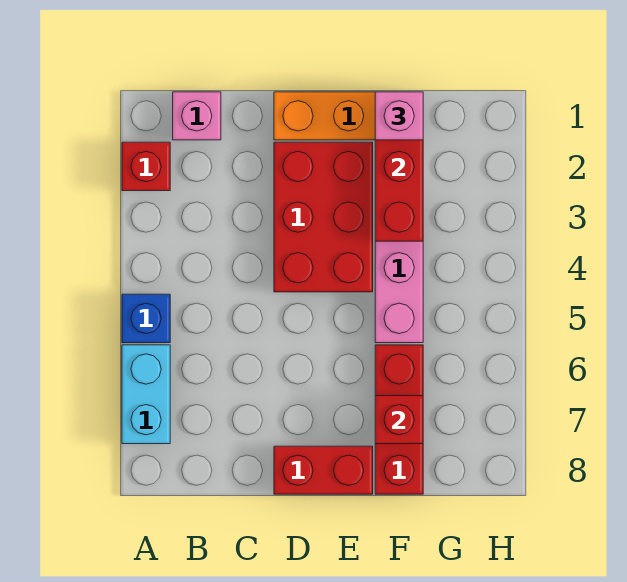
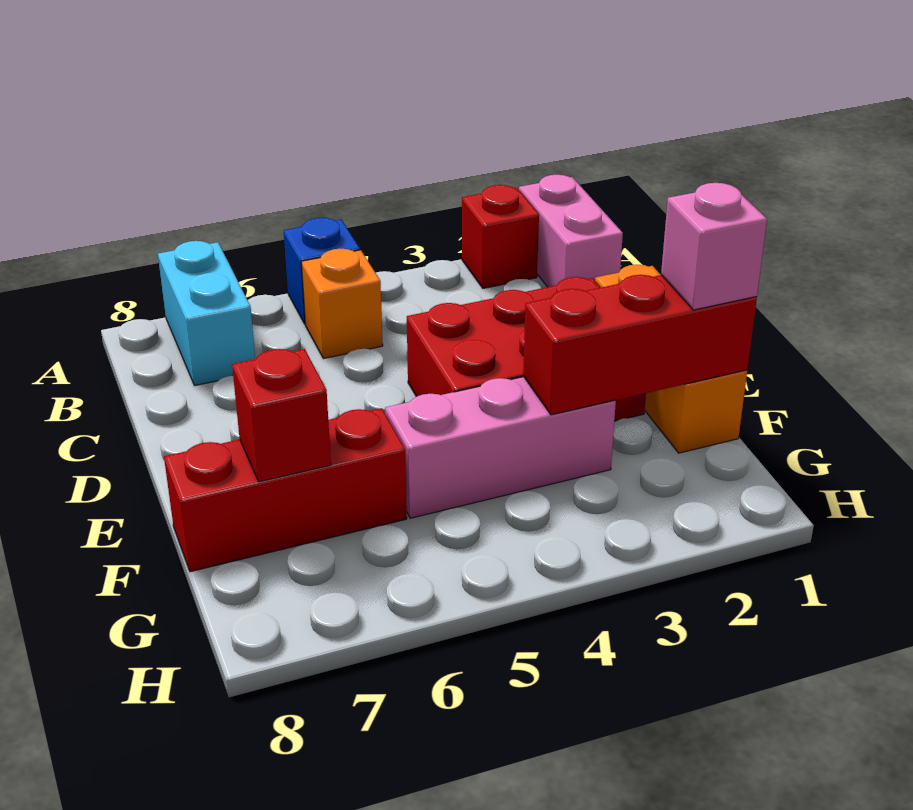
cyan 1x2 brick [122,345,170,444] -> cyan 1x2 brick turned to [158,241,255,385]
pink 1x1 brick [173,92,221,140] -> pink 1x2 brick [519,175,623,287]
none -> orange 1x1 brick [301,249,383,359]
red 1x2 brick [274,446,373,494] -> none

